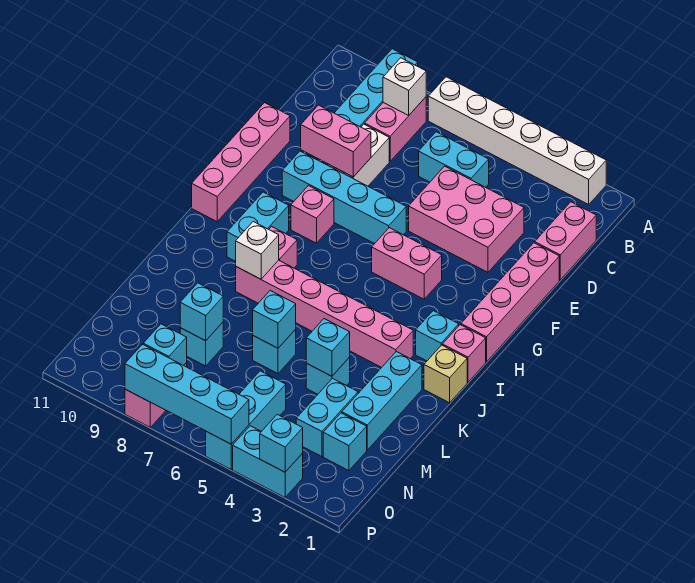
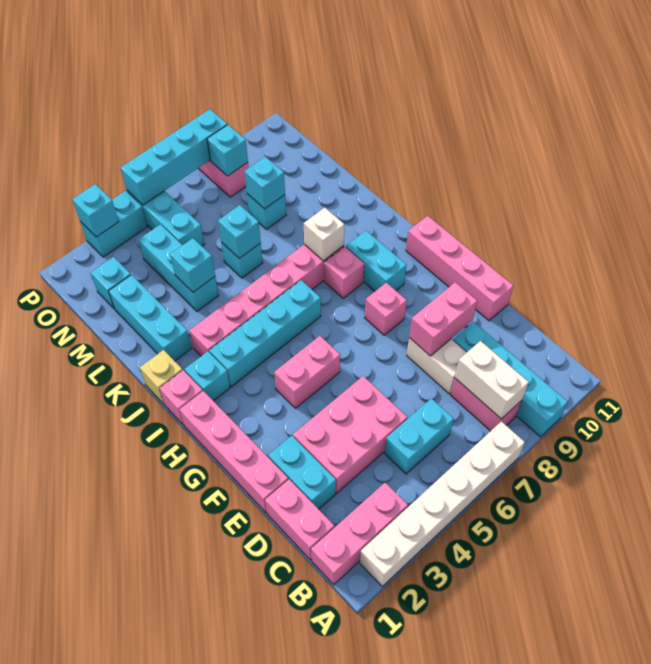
none -> pink 1x3 brick [311,483,408,585]
white 1x1 brick [383,58,426,116] -> white 1x2 brick [455,341,529,419]
cyan 1x4 brick [282,151,406,244] -> cyan 1x4 brick moved to [209,280,321,387]
cyan 1x1 brick [306,357,350,394] -> cyan 1x3 brick [139,224,219,311]
cyan 1x2 brick [296,379,358,457] -> cyan 1x2 brick moved to [268,436,336,509]

